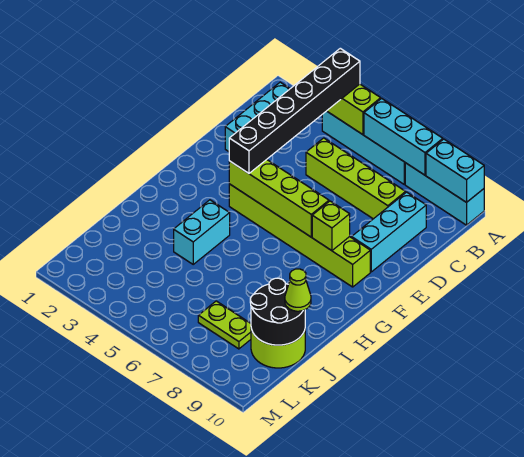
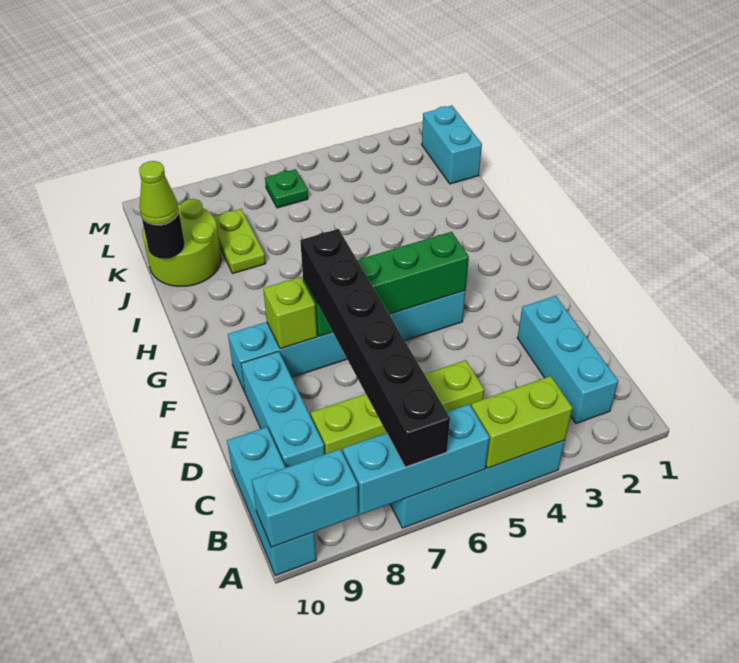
black 1x6 brick [229,48,360,173] -> black 1x6 brick moved to [300,229,450,467]
cyan 1x3 brick [405,163,484,225] -> cyan 1x3 brick turned to [227,427,316,576]
lime 1x6 brick [229,184,370,287] -> cyan 1x6 brick [228,291,466,392]
lime 1x4 brick [229,160,329,237] -> green 1x4 brick [303,232,469,336]
cyan 1x2 brick [174,200,230,264] -> cyan 1x2 brick moved to [422,106,482,184]
black 2x2 round brick [250,278,305,345] -> black 1x1 round brick [142,212,185,259]
lime 1x2 plate [198,301,251,349] -> lime 1x2 plate turned to [214,209,266,274]
none -> green 1x1 plate [265,169,308,208]

